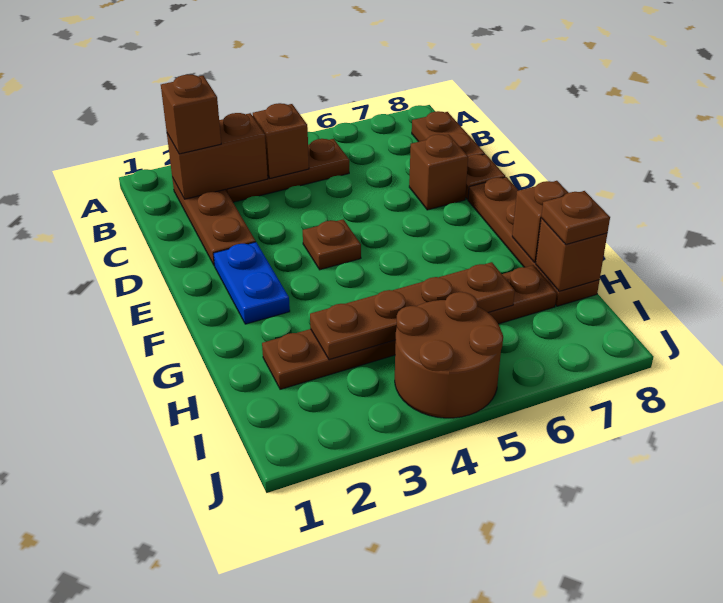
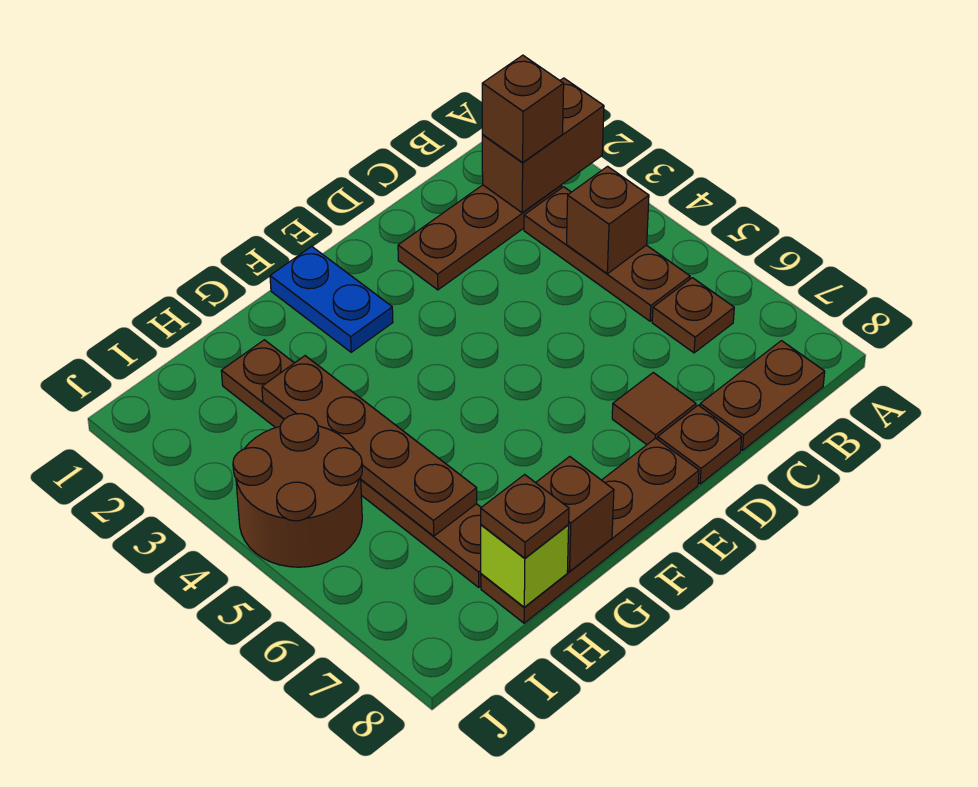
brown 1x2 brick [167,113,268,199] -> brown 1x2 brick turned to [482,78,604,213]
brown 1x1 brick [409,134,468,210] -> brown 1x1 tile [612,373,696,445]
blue 1x2 plate [213,242,290,324] -> blue 1x2 plate turned to [270,246,393,352]
brown 1x1 plate [303,219,361,270] -> brown 1x1 plate moved to [652,278,734,353]
brown 1x1 brick [536,218,607,291] -> lime 1x1 brick [481,525,569,607]

